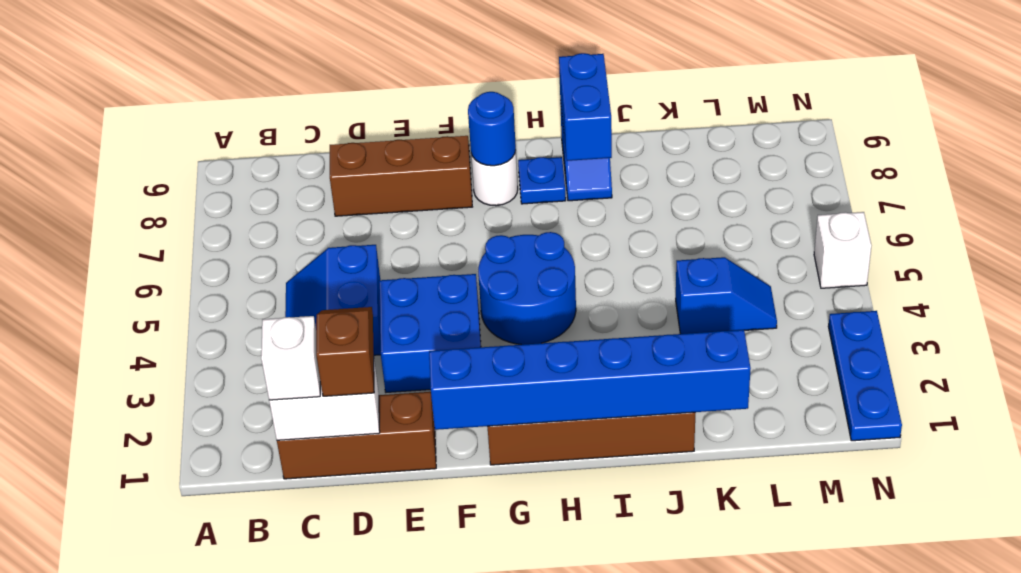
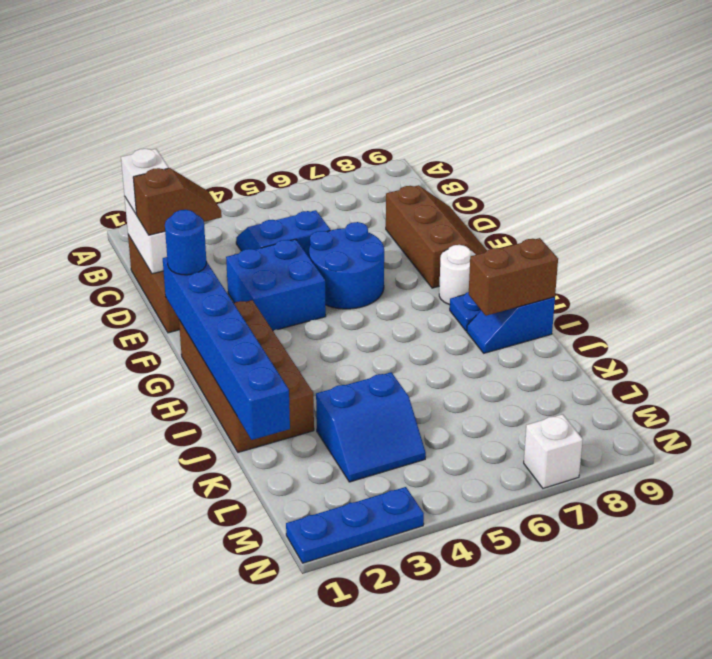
blue 2x2 round brick [478,232,576,345] -> blue 2x2 round brick moved to [309,222,384,309]
blue 1x1 round brick [468,92,516,166] -> blue 1x1 round brick moved to [165,210,206,275]
blue 1x2 brick [559,53,612,161] -> brown 1x2 brick [469,238,558,316]
blue 1x2 slope [676,257,777,334] -> blue 2x2 slope [316,372,426,482]
white 1x1 brick [814,212,871,288] -> white 1x1 brick moved to [524,414,583,488]

